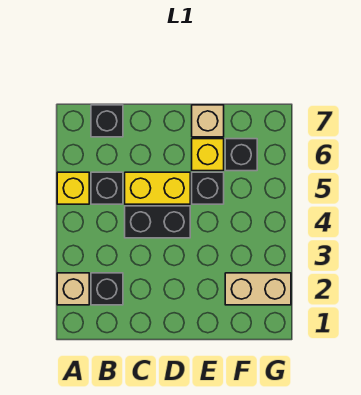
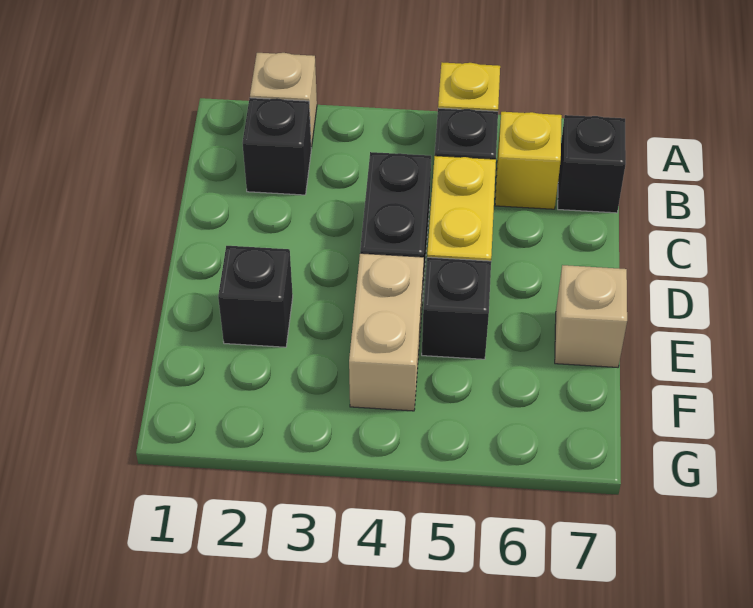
yellow 1x1 brick [192,139,224,171] -> yellow 1x1 brick moved to [495,112,562,209]
tan 1x2 brick [225,273,291,305] -> tan 1x2 brick moved to [349,253,424,411]
black 1x1 brick [225,139,257,171] -> black 1x1 brick moved to [218,246,293,347]

